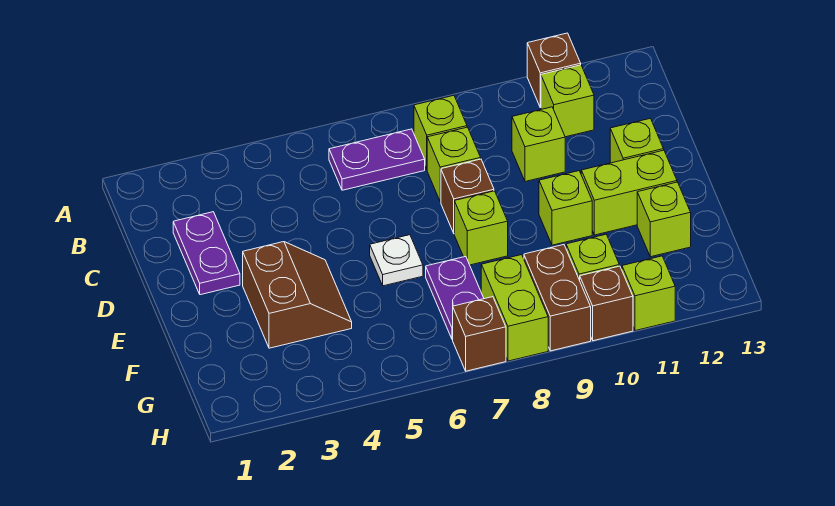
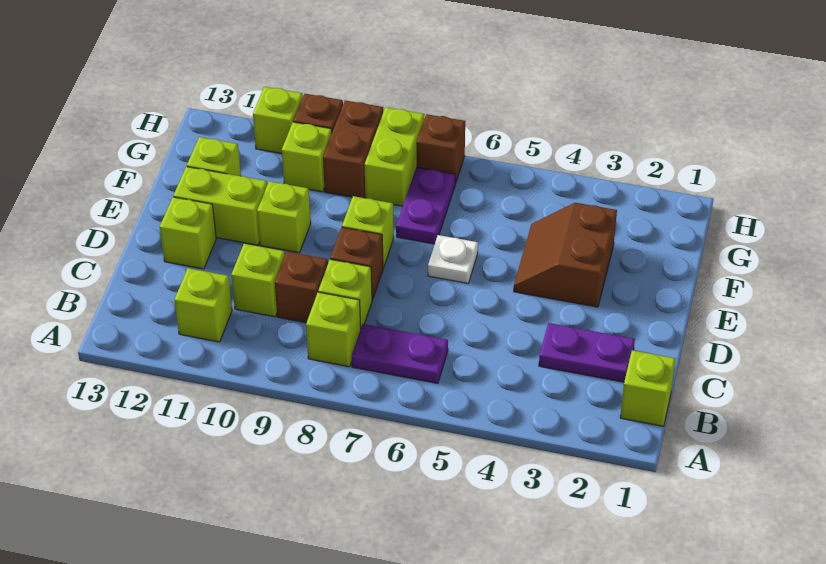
brown 1x1 brick [527,33,581,108] -> brown 1x1 brick moved to [275,252,328,323]
none -> lime 1x1 brick [620,350,676,426]
purple 1x2 plate [173,212,240,295] -> purple 1x2 plate turned to [539,323,635,382]

